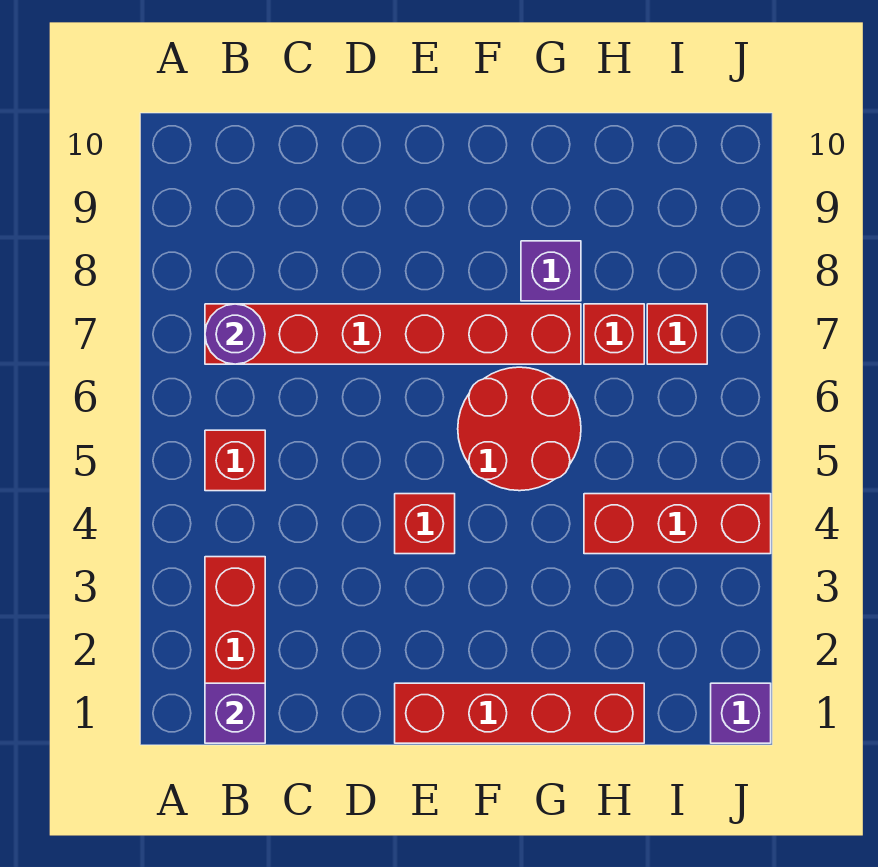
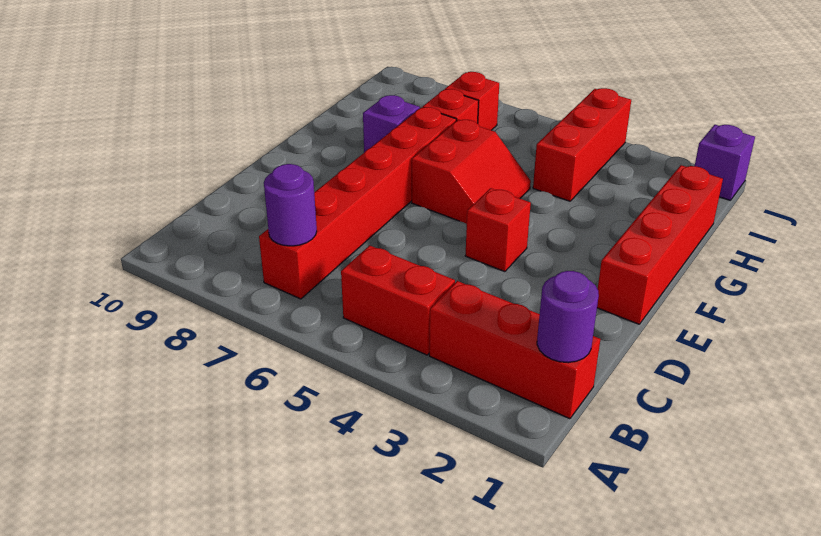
purple 1x1 brick [205,683,265,743] -> purple 1x1 round brick [537,271,599,363]
red 1x1 brick [205,430,265,491] -> red 1x2 brick [341,245,455,355]
red 2x2 round brick [458,367,581,491] -> red 2x2 slope [412,120,531,224]

